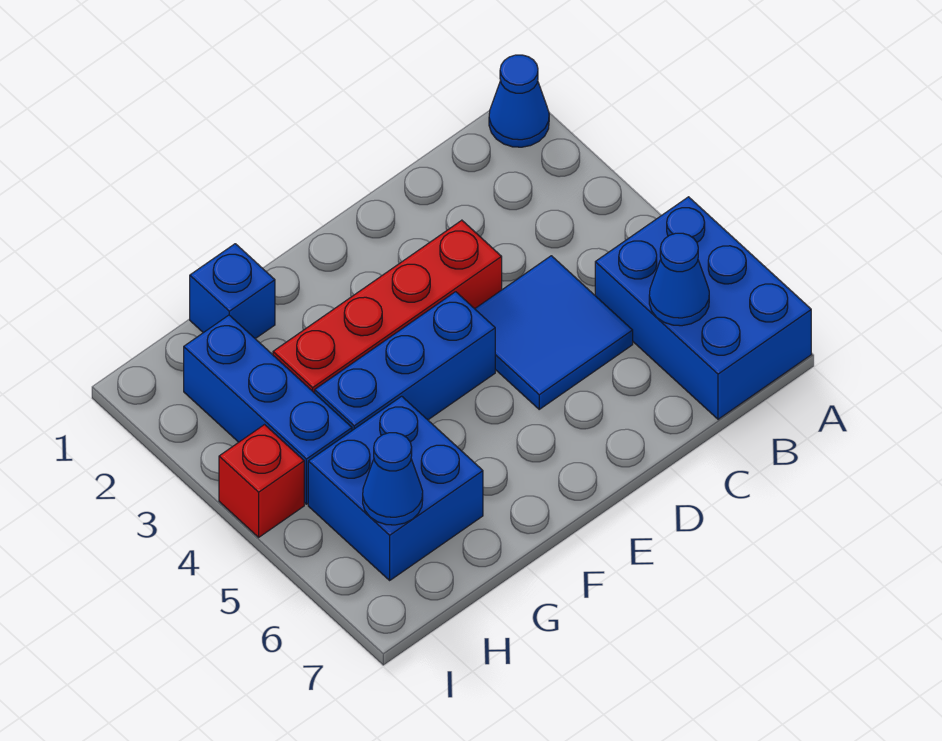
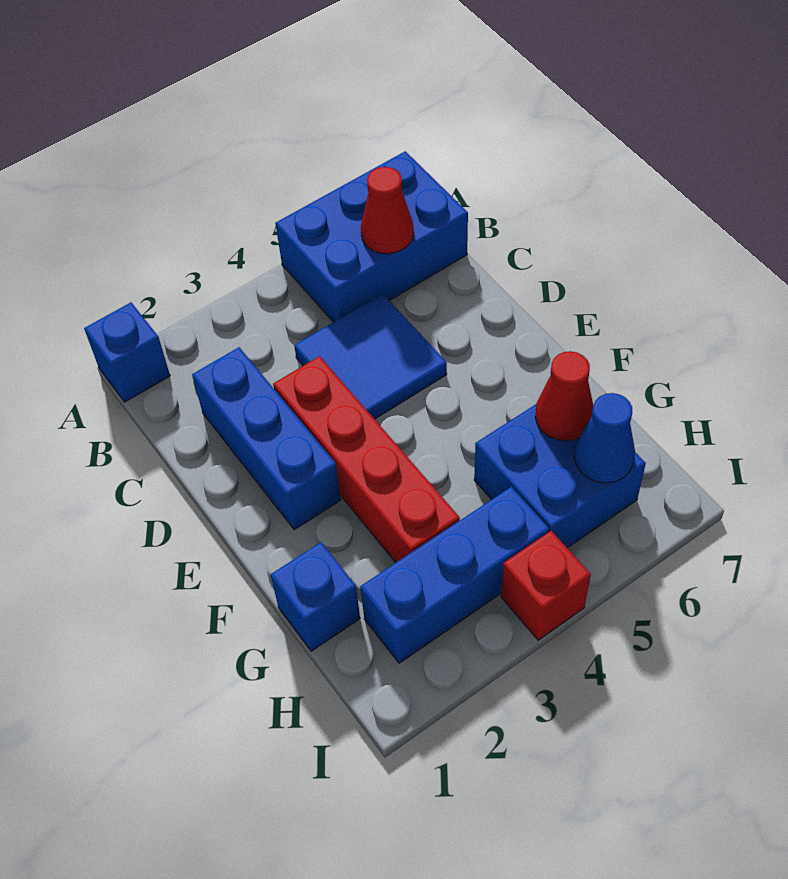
blue 1x1 cone [489,55,549,147] -> blue 1x1 brick [84,303,170,402]
blue 1x1 cone [649,233,709,326] -> red 1x1 cone [361,167,414,254]
blue 1x3 brick [315,292,495,430] -> blue 1x3 brick moved to [192,347,341,530]
none -> red 1x1 cone [535,351,593,441]

